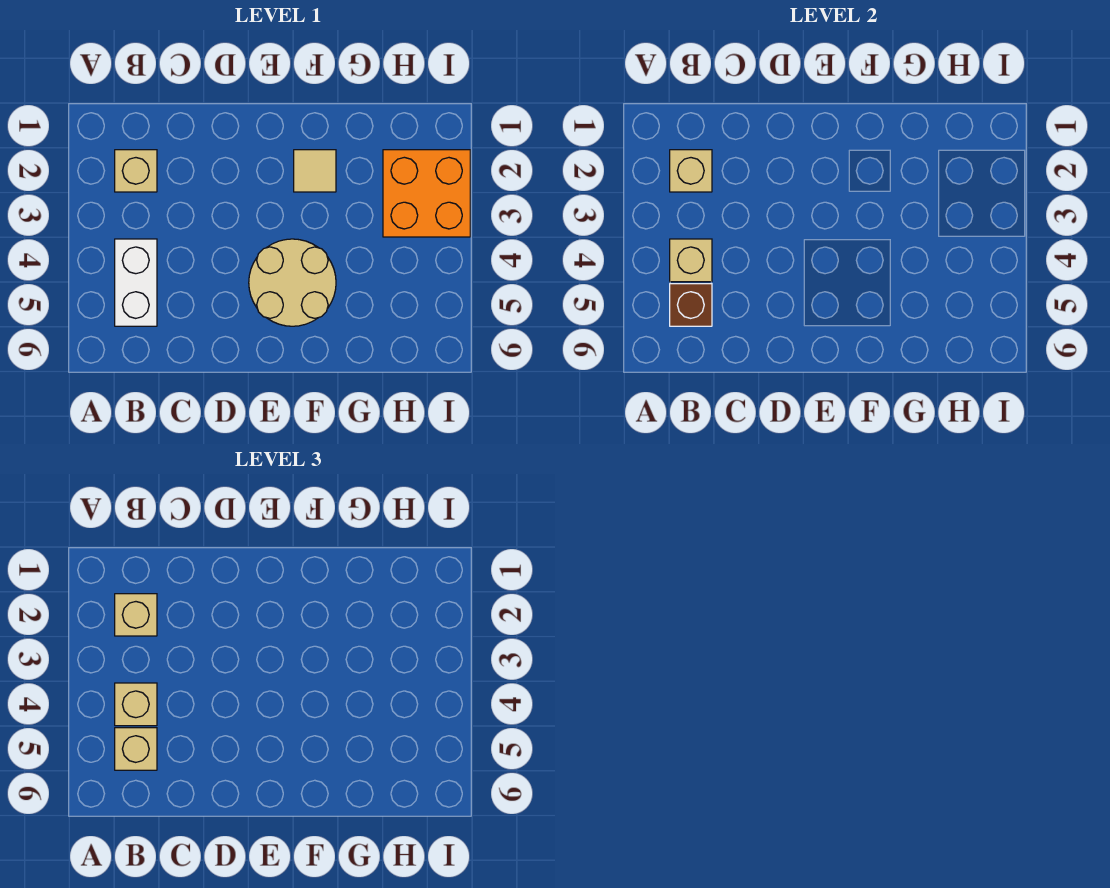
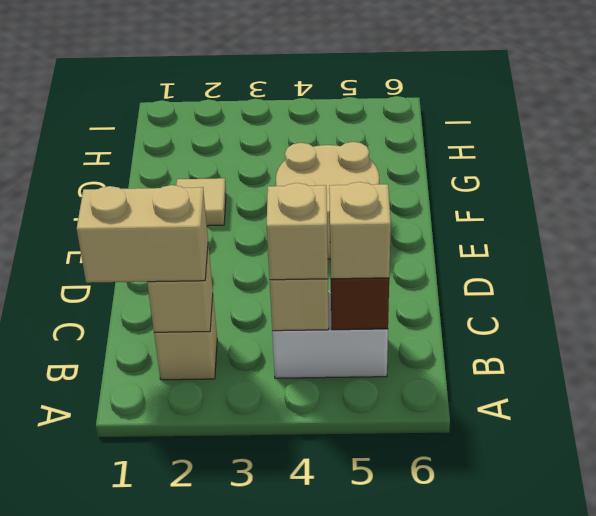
tan 1x1 brick [115,594,157,636] -> tan 1x2 brick [77,185,208,283]
orange 2x2 brick [383,150,470,237] -> none

